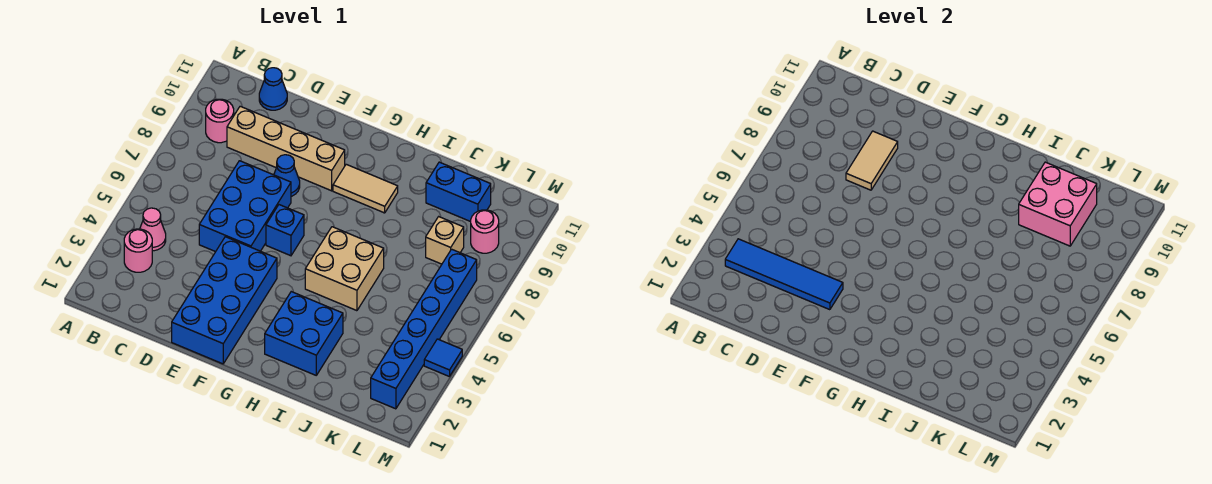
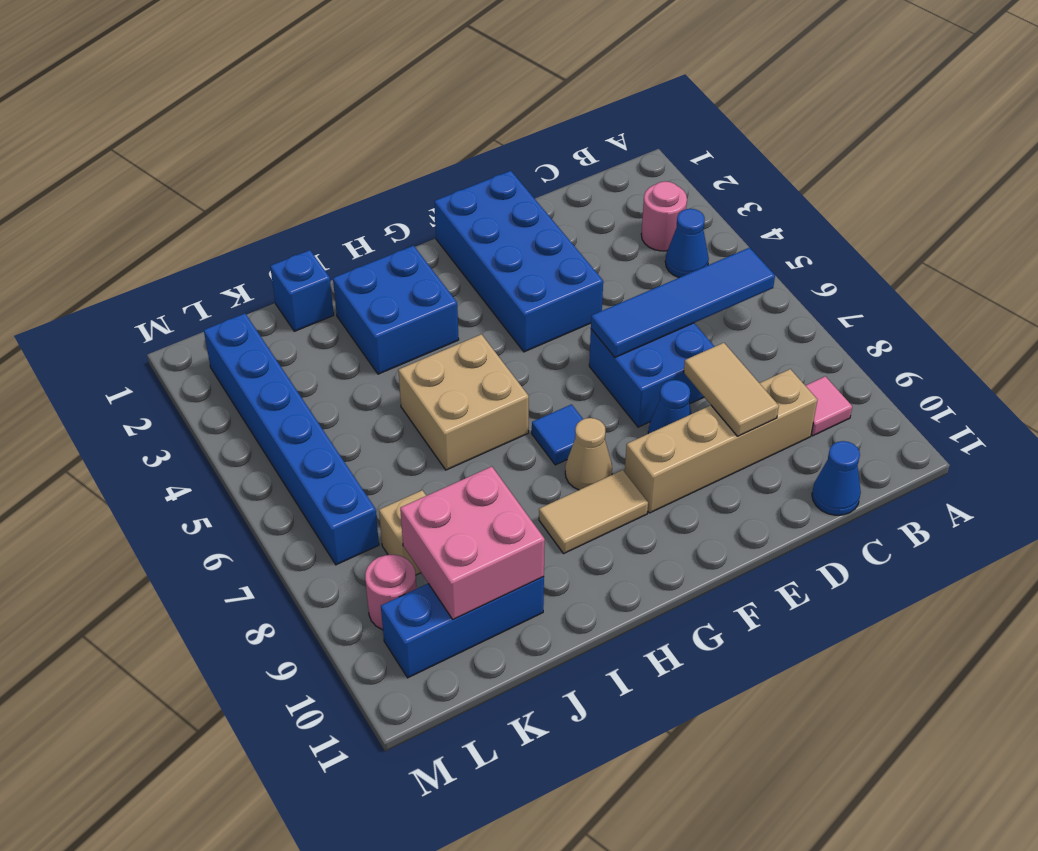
blue 1x4 tile [725,239,843,310] -> blue 1x4 tile moved to [591,247,775,357]
pink 1x1 cone [140,208,166,251] -> blue 1x1 cone [665,209,709,278]
pink 1x1 round brick [206,99,234,143] -> pink 1x1 tile [805,376,852,436]
blue 2x3 brick [199,161,291,252] -> blue 2x2 brick [589,323,715,427]
blue 1x1 brick [266,205,304,256] -> blue 1x1 brick moved to [270,250,334,331]
none -> tan 1x1 cone [565,418,612,490]
blue 1x2 brick [426,162,491,222] -> blue 1x3 brick [381,577,544,678]
blue 1x1 tile [424,339,462,377] -> blue 1x1 tile moved to [532,404,583,465]

